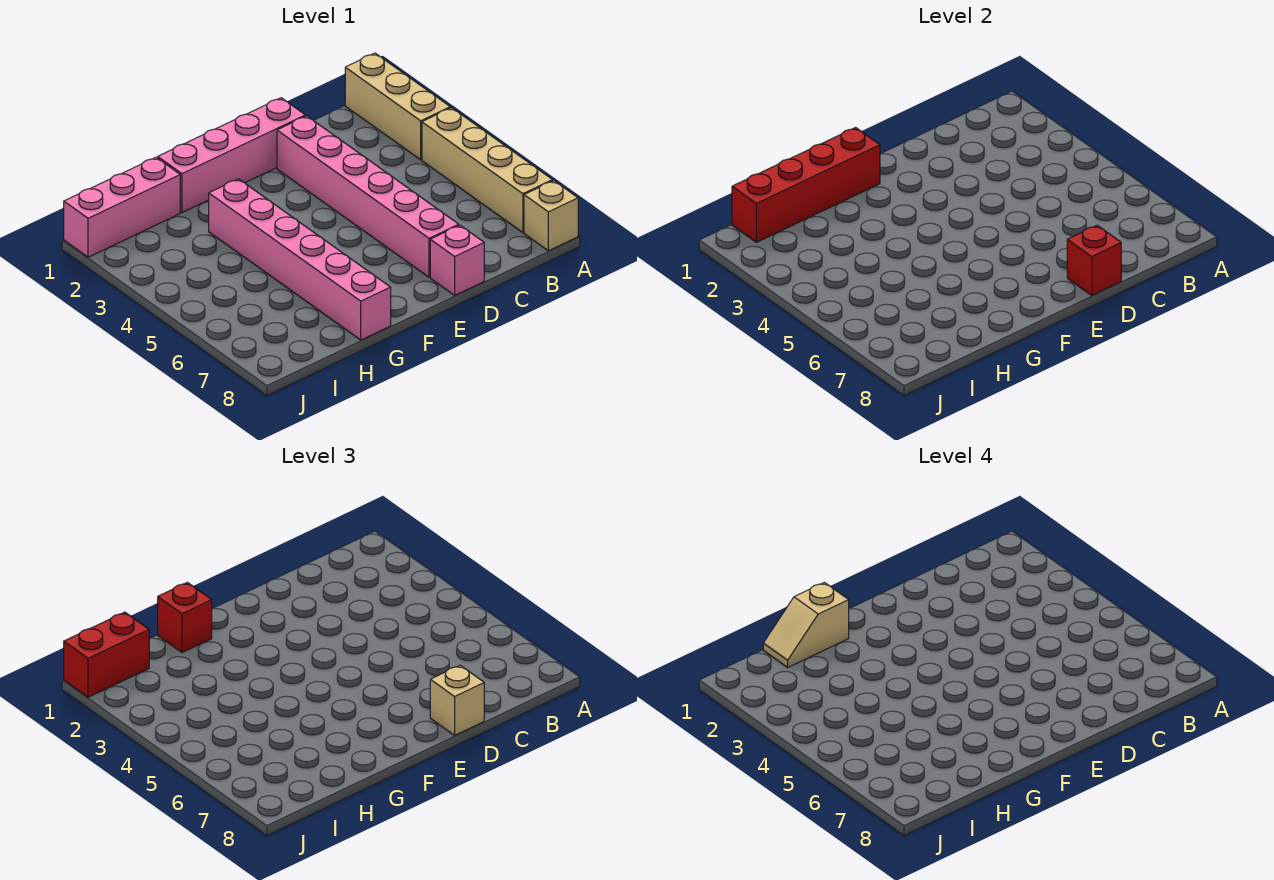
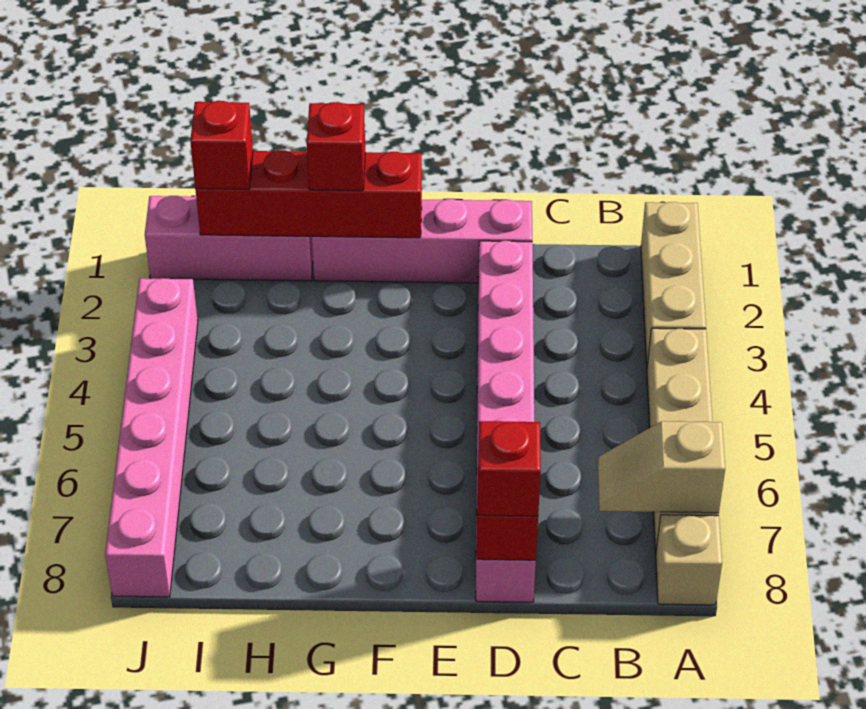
tan 1x1 brick [430,665,484,735] -> red 1x1 brick [478,421,541,516]
tan 1x2 slope [763,582,849,667] -> tan 1x2 slope moved to [598,421,725,513]
pink 1x6 brick [209,179,391,340] -> pink 1x6 brick moved to [105,278,198,597]
red 1x2 brick [64,612,149,697] -> red 1x1 brick [190,101,253,189]

